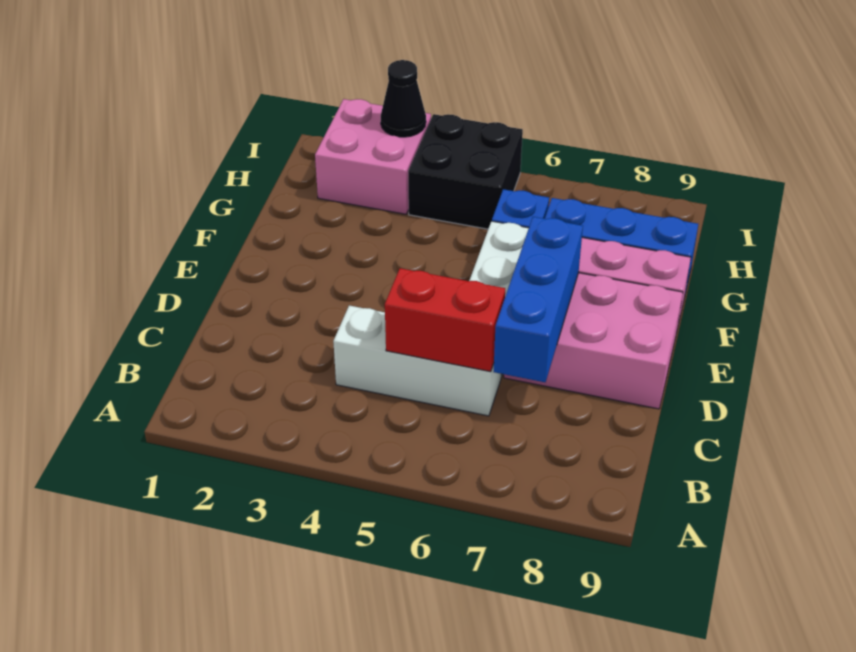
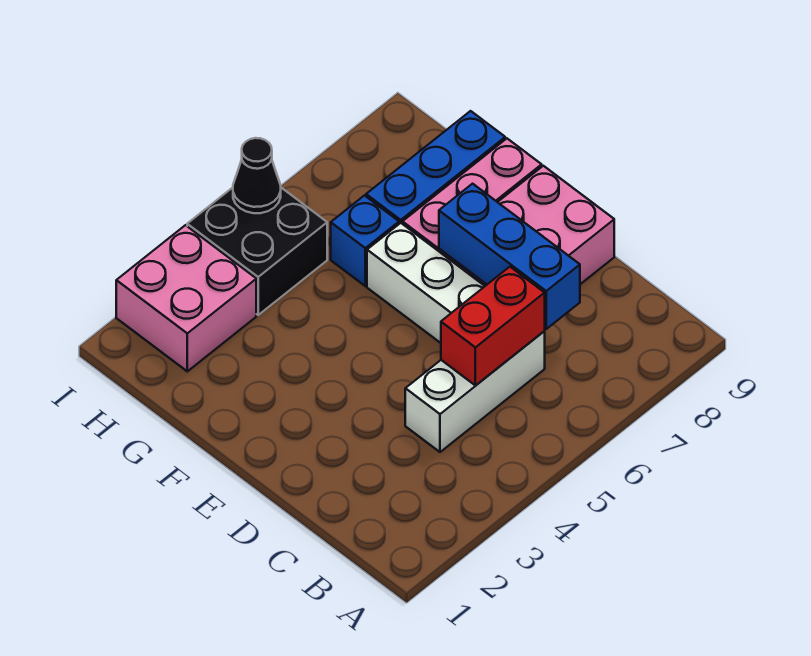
black 1x1 cone [381,60,426,137] -> black 1x1 cone moved to [233,138,281,213]

